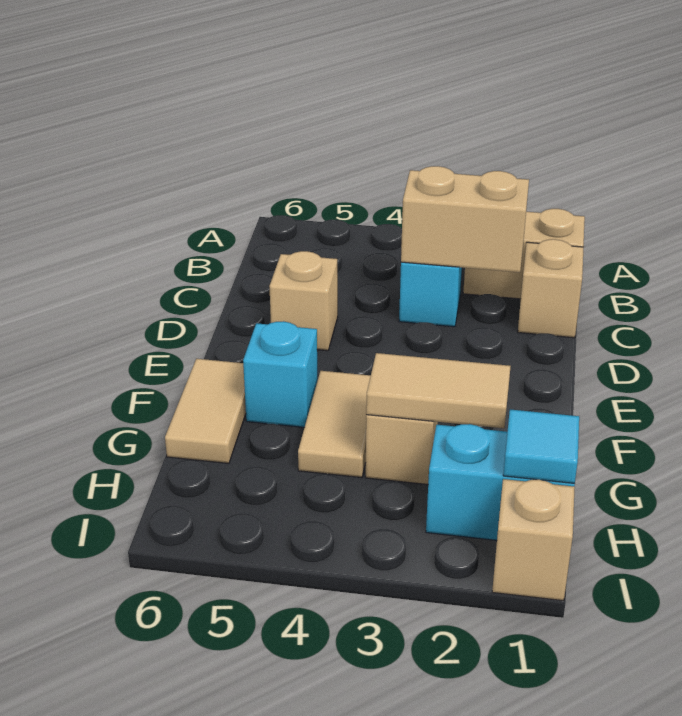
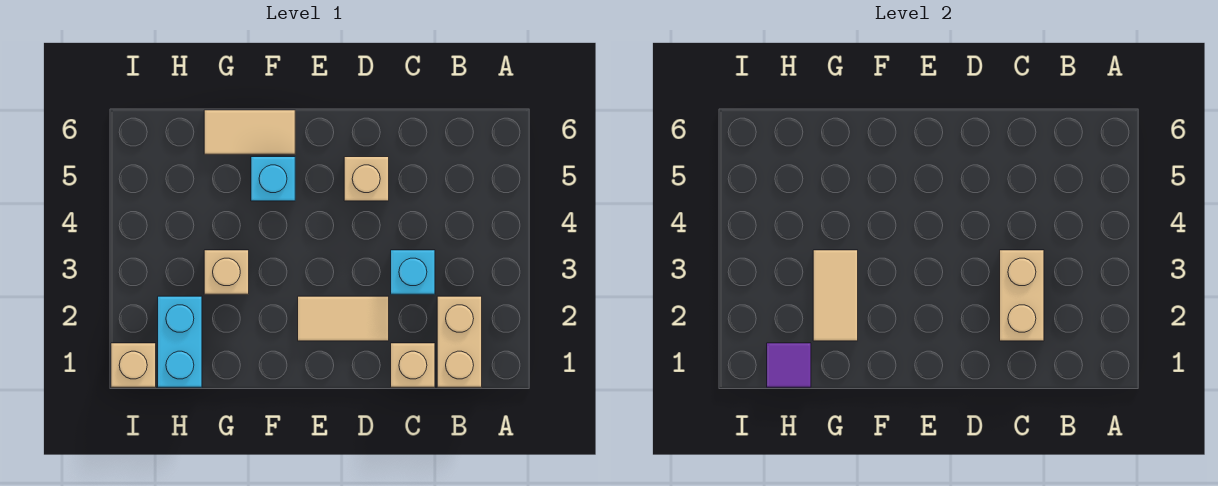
tan 1x2 tile [298,371,371,478] -> tan 1x2 tile moved to [298,296,389,341]
cyan 1x1 tile [503,409,579,483] -> purple 1x1 tile [767,343,811,387]

